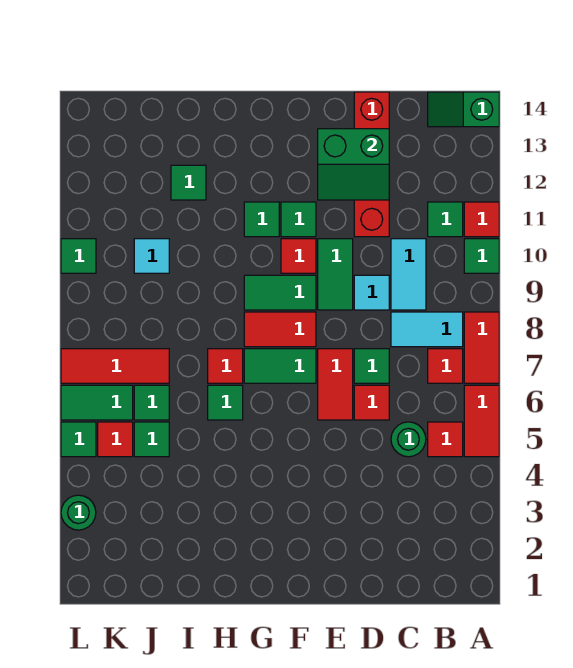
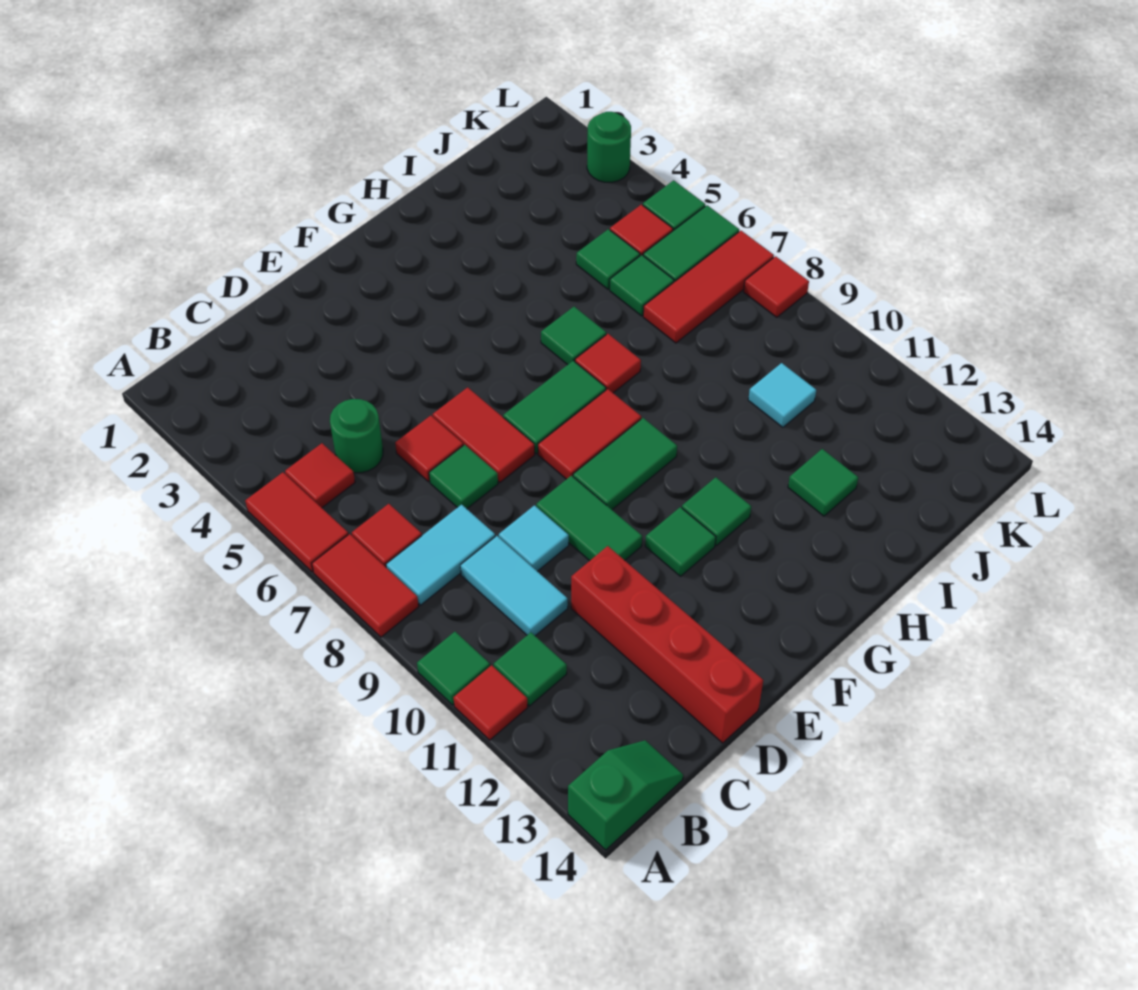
green 2x2 slope [318,129,389,200] -> none
red 1x1 tile [281,239,316,273] -> red 1x1 tile moved to [744,256,809,317]
green 1x1 tile [61,239,96,273] -> none

